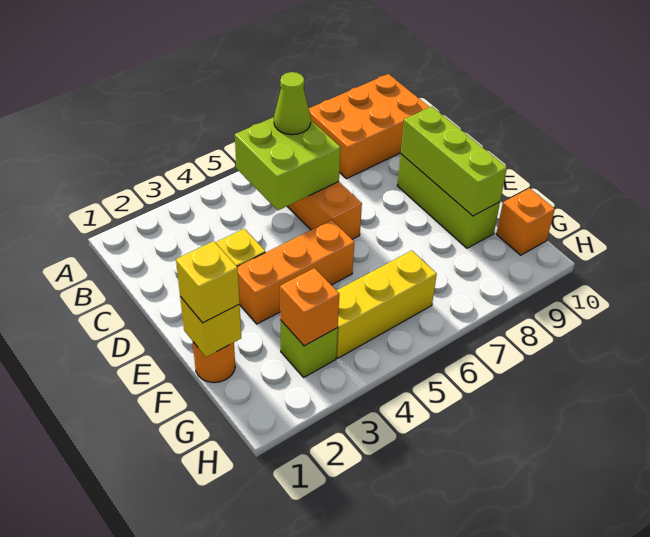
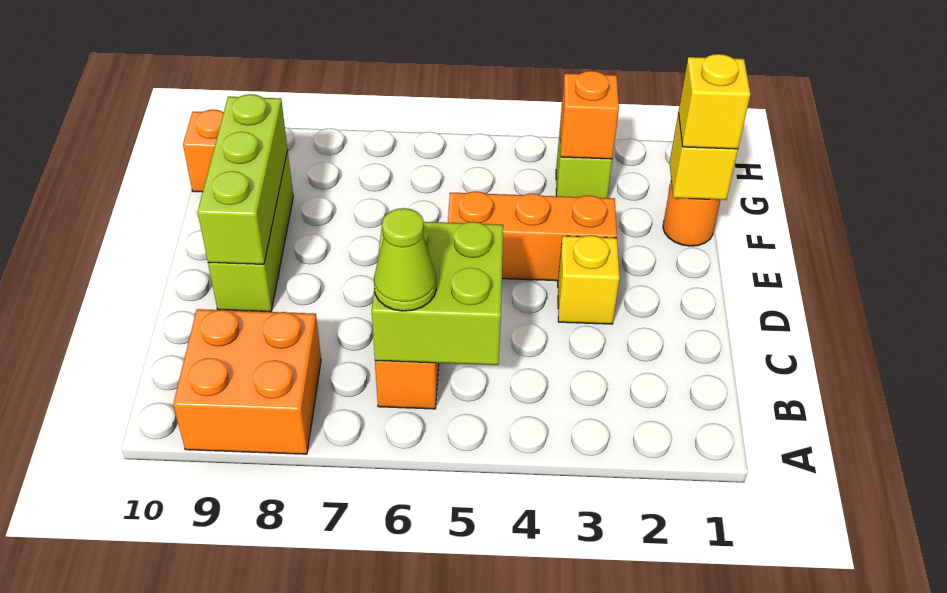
orange 2x3 brick [309,74,429,179] -> orange 2x2 brick [173,309,321,454]
yellow 1x3 brick [336,251,437,358] -> none

